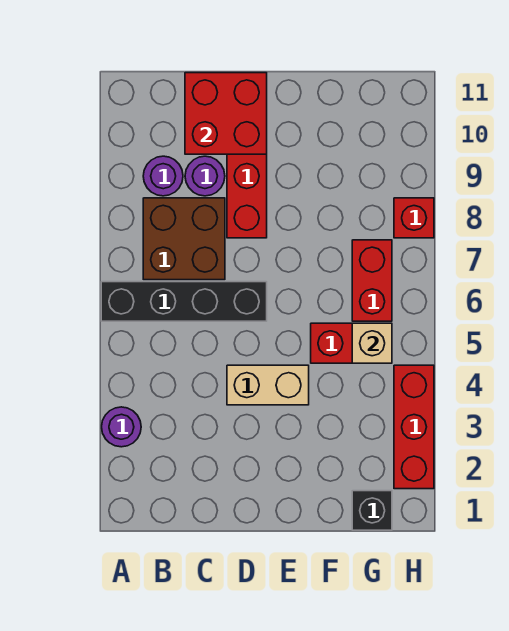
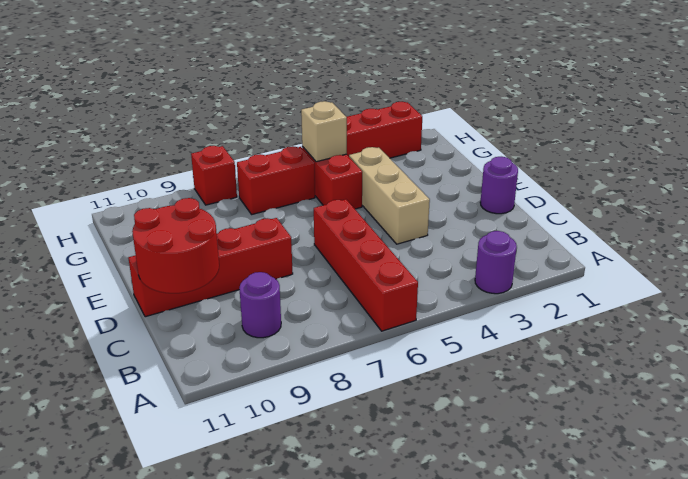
black 1x4 brick [101,282,267,321] -> red 1x4 brick [314,199,418,331]
brown 2x2 brick [143,198,225,280] -> none
purple 1x1 round brick [185,156,225,196] -> purple 1x1 round brick moved to [480,157,518,214]
red 2x2 brick [185,73,267,154] -> red 2x2 round brick [132,198,219,293]
tan 1x2 brick [227,365,309,405] -> tan 1x3 brick [349,147,430,244]
black 1x1 brick [352,491,392,530] -> none

